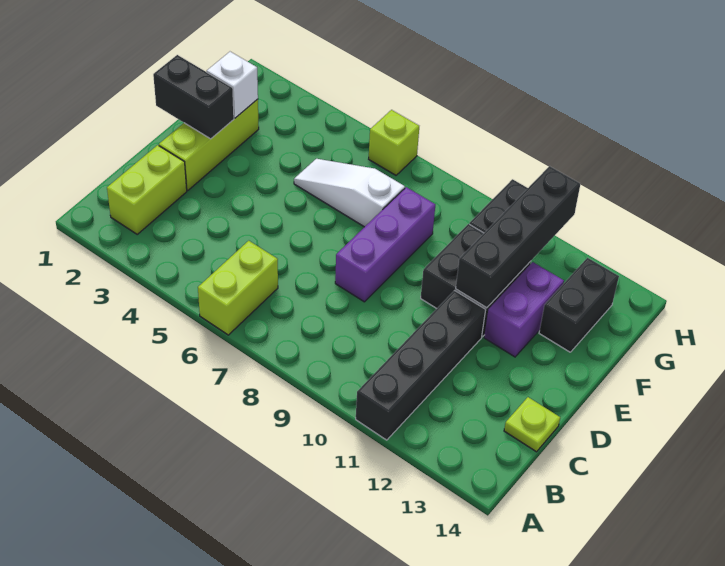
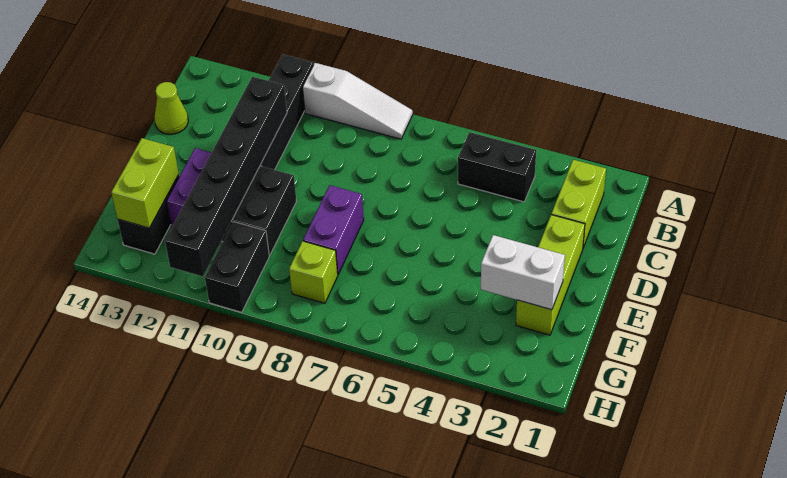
lime 1x2 brick [198,241,278,335] -> lime 1x2 brick moved to [111,138,179,228]
lime 1x1 plate [504,397,560,452] -> lime 1x1 cone [155,82,188,134]
purple 1x3 brick [335,187,435,302] -> purple 1x2 brick [303,185,364,274]
black 1x2 brick [153,55,234,139] -> black 1x2 brick moved to [458,132,536,202]
black 1x4 brick [456,166,580,308] -> black 1x6 brick [165,77,287,277]
white 1x1 brick [207,52,258,118] -> white 1x2 brick [481,235,565,310]
white 1x3 slope [294,159,405,227] -> white 1x3 slope moved to [303,63,413,139]
lime 1x1 brick [369,110,419,175] -> lime 1x1 brick moved to [289,241,338,303]

